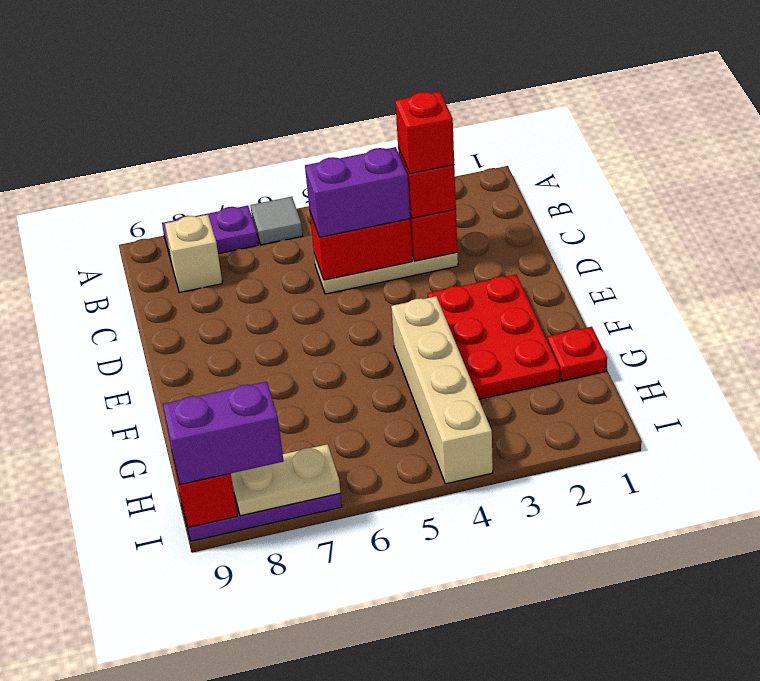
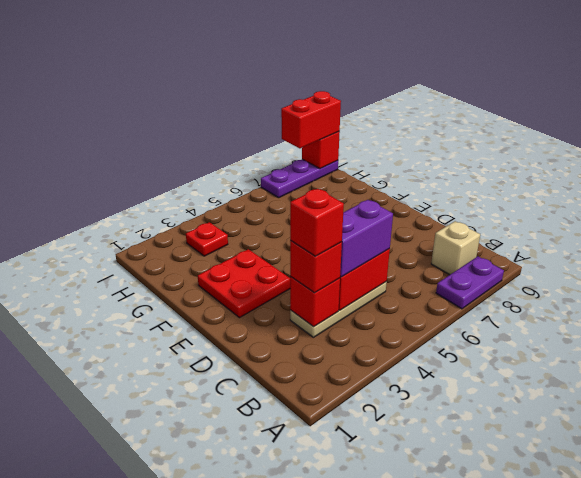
grey 1x1 tile [250,197,303,245] -> none
red 2x3 plate [428,275,560,399] -> red 2x2 plate [198,249,290,318]
tan 1x4 brick [391,296,493,484] -> none
red 1x1 plate [548,327,607,381] -> red 1x1 plate moved to [186,222,228,256]
tan 1x2 plate [231,444,341,516] -> none
purple 1x2 brick [163,381,283,484] -> red 1x2 brick [281,91,341,148]

